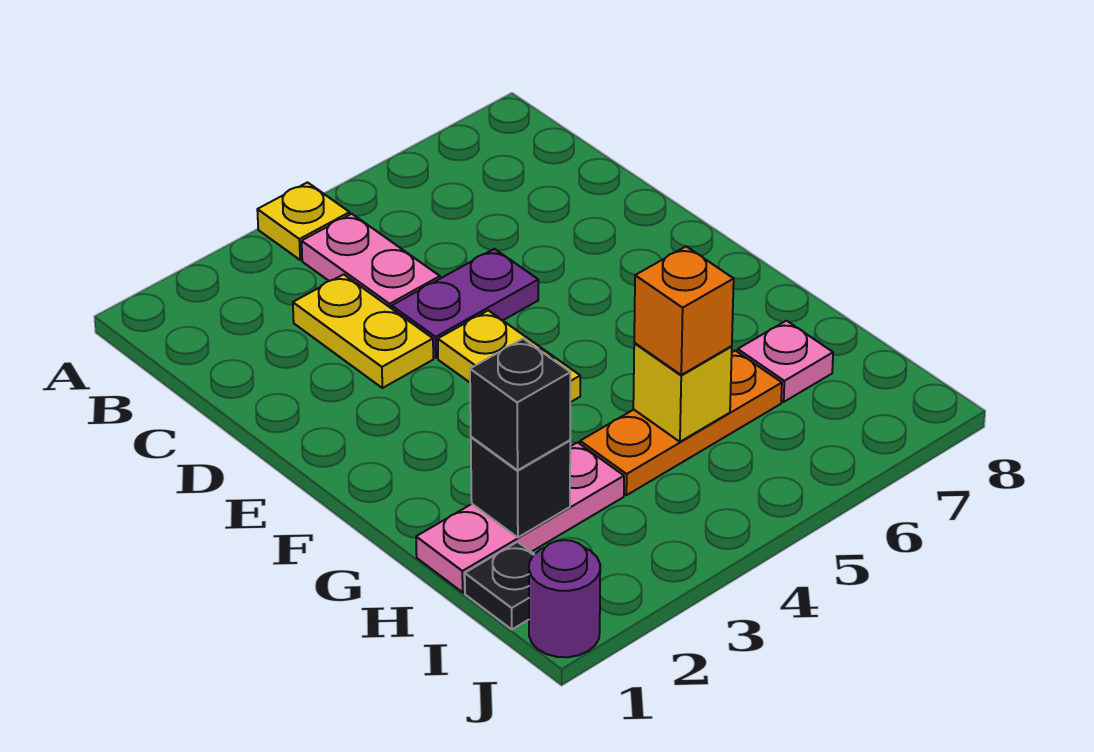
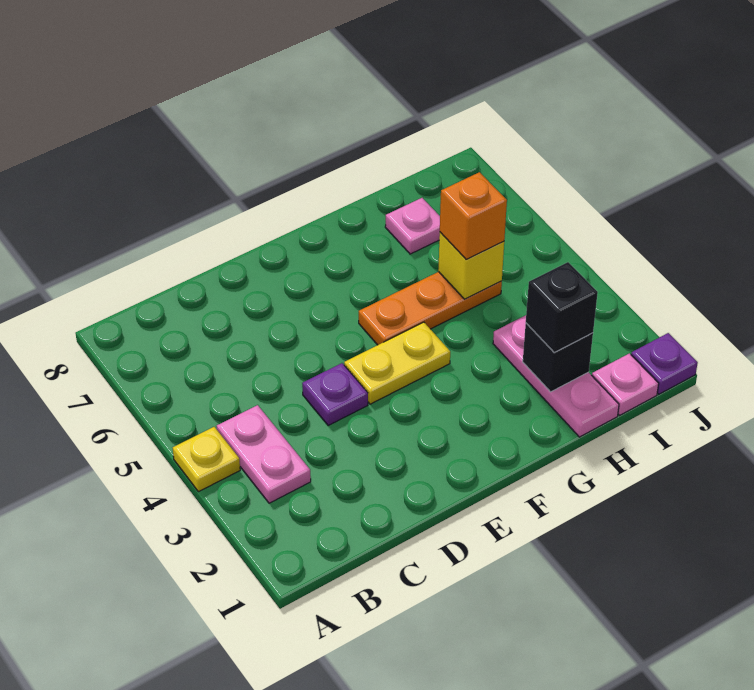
pink 1x2 plate [302,214,440,308] -> pink 1x2 plate turned to [217,405,311,503]
yellow 1x2 plate [293,274,433,388] -> none
purple 1x2 plate [392,249,538,358] -> purple 1x1 plate [302,363,368,425]
orange 1x3 plate [580,351,782,495] -> orange 1x3 plate turned to [359,272,502,345]
black 1x1 plate [465,542,534,629] -> pink 1x1 plate [592,353,659,416]
purple 1x1 round brick [529,540,600,657] -> purple 1x1 plate [631,333,698,394]

